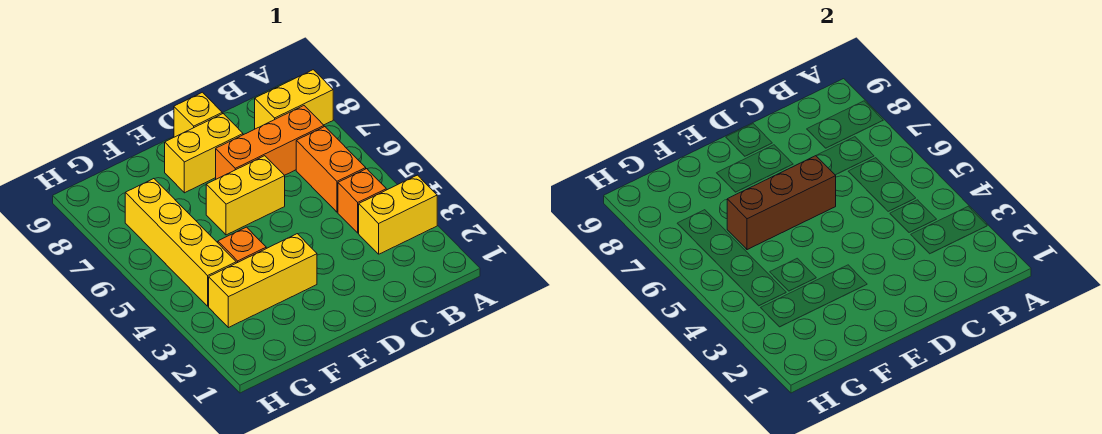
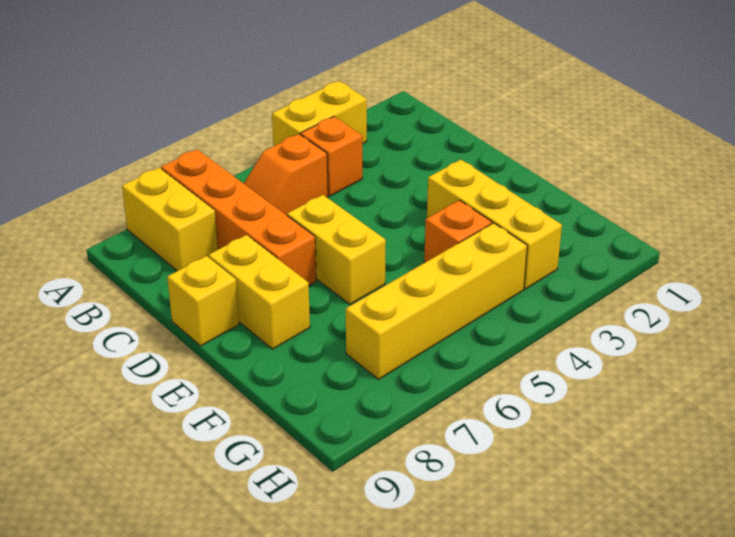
yellow 1x2 brick [359,175,437,254] -> yellow 1x2 brick turned to [272,81,367,146]
orange 1x2 brick [296,127,366,212] -> orange 1x2 slope [244,134,328,215]
orange 1x3 brick [216,106,324,179] -> orange 1x4 brick [161,149,316,285]
brown 1x3 brick [727,156,836,250] -> none

